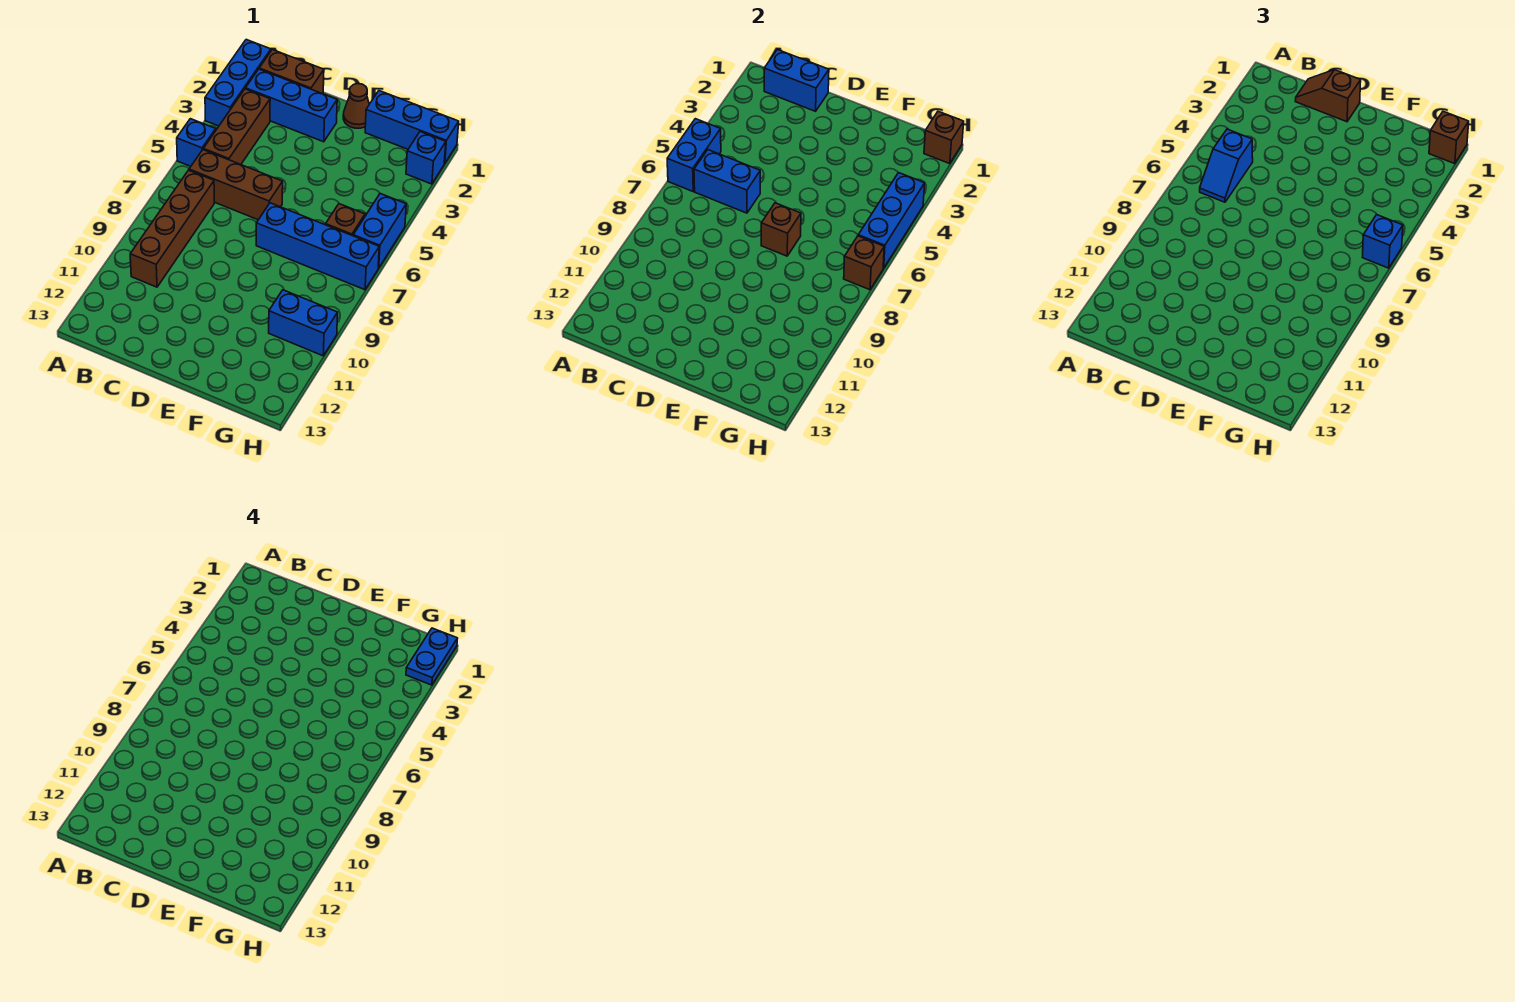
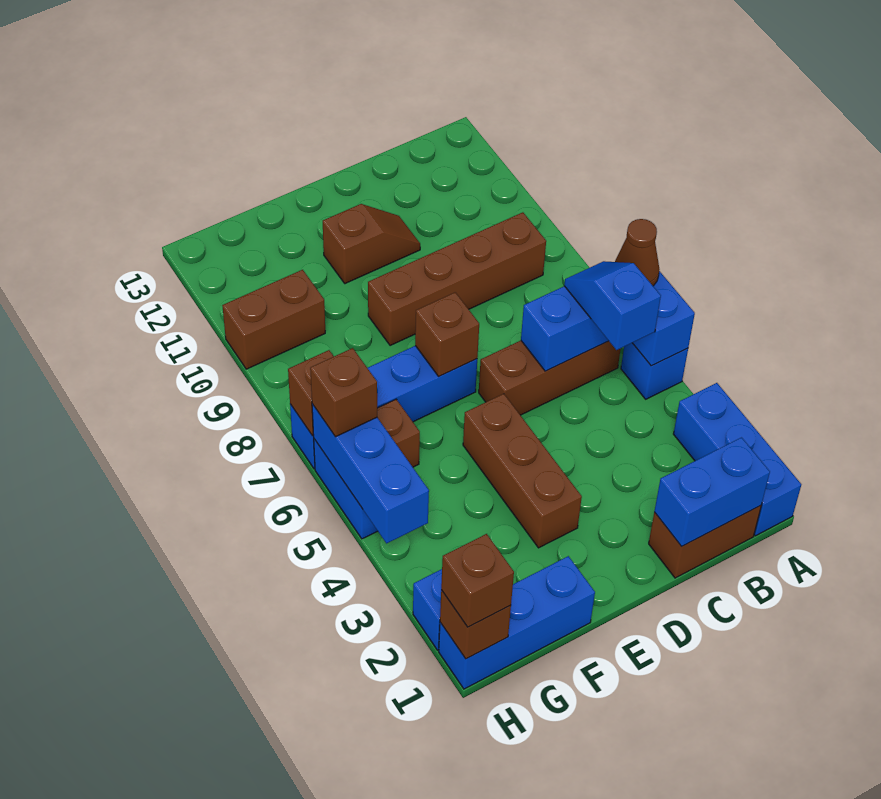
blue 1x3 brick [246,69,337,142] -> none
brown 1x3 brick [203,89,270,164] -> brown 1x3 brick moved to [463,394,582,548]
brown 1x4 brick [130,170,214,287] -> brown 1x4 brick turned to [368,212,546,346]
brown 1x2 slope [1295,70,1361,122] -> brown 1x2 slope moved to [323,204,420,284]
brown 1x1 cone [343,84,369,128] -> brown 1x1 cone moved to [615,219,660,286]
blue 1x2 brick [269,290,338,356] -> brown 1x2 brick [222,270,325,369]
blue 1x2 plate [406,628,458,685] -> none
blue 1x1 brick [1362,214,1403,268] -> brown 1x1 brick [310,348,377,437]

